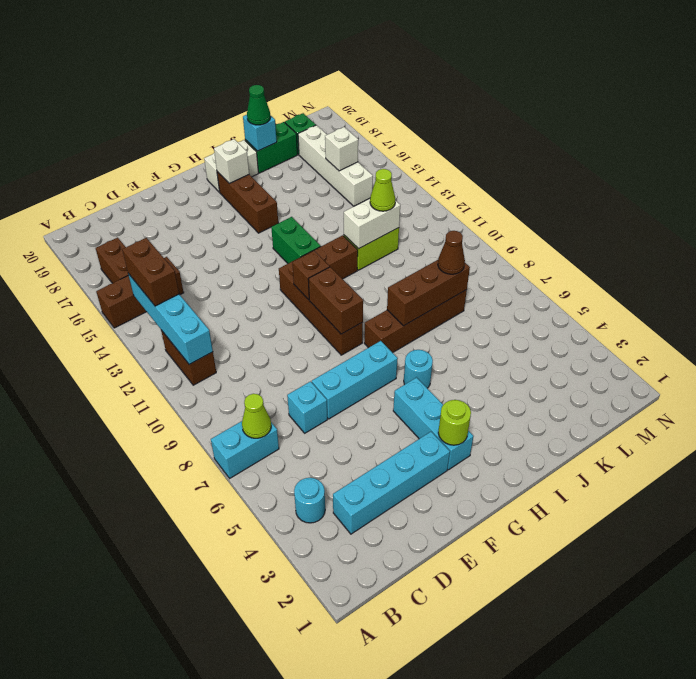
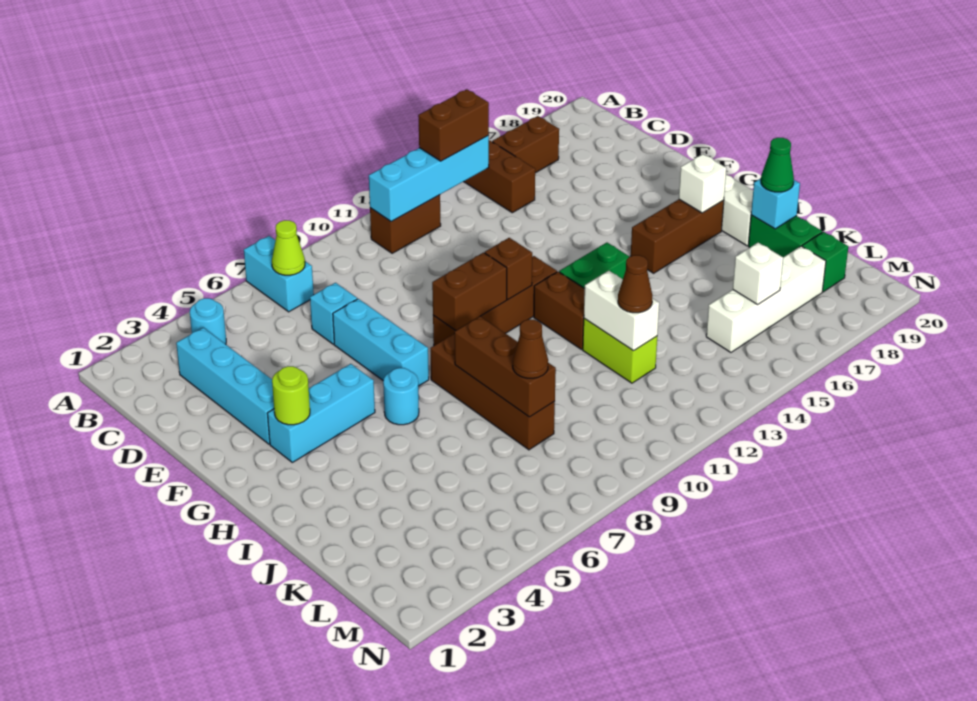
lime 1x1 cone [370,169,395,211] -> brown 1x1 cone [618,255,652,313]

